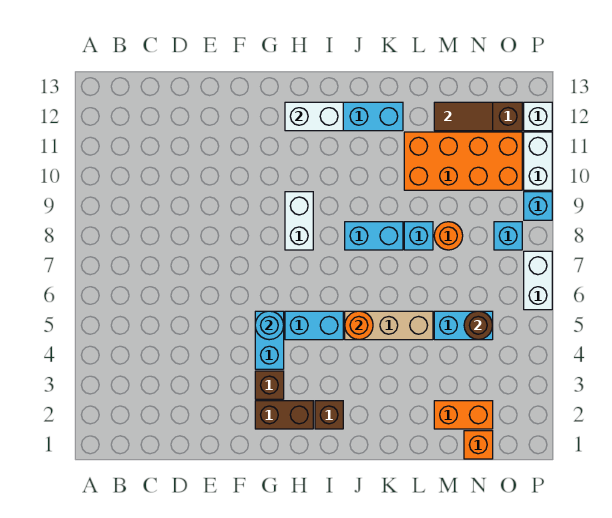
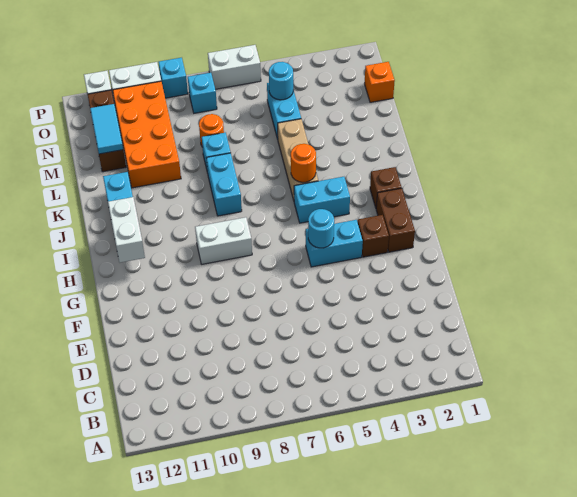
cyan 1x2 brick [285,311,343,340] -> cyan 1x2 brick turned to [294,177,350,223]
orange 1x2 brick [434,401,493,429] -> none
brown 1x2 tile [434,102,493,131] -> cyan 1x2 tile [90,104,123,154]
brown 1x1 round brick [464,311,493,340] -> cyan 1x1 round brick [269,62,293,100]

